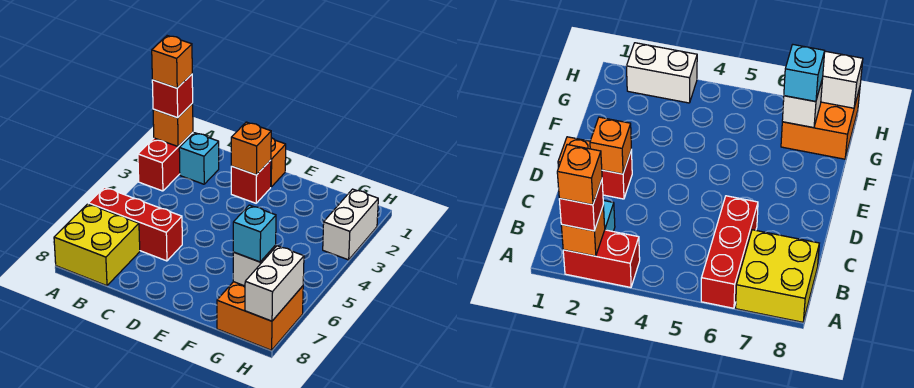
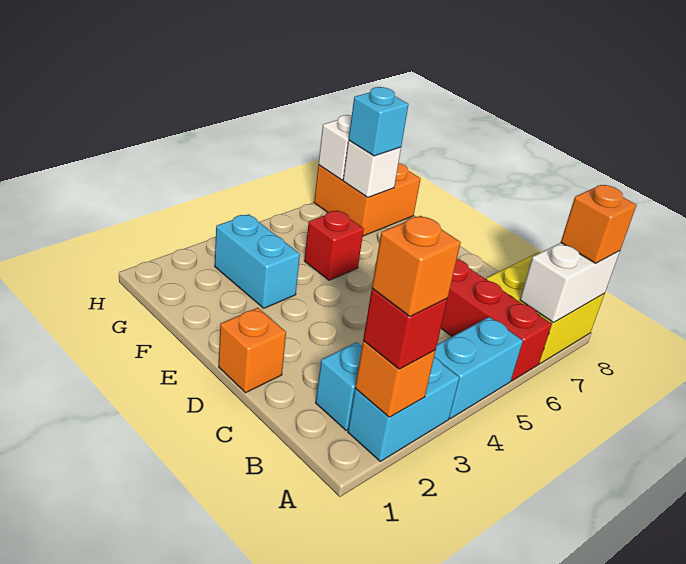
red 1x2 brick [138,132,193,191] -> cyan 1x2 brick [348,357,460,461]
none -> cyan 1x2 brick [434,317,523,419]
red 1x1 brick [231,160,271,203] -> red 1x1 brick moved to [304,211,364,280]
orange 1x1 brick [231,122,271,175] -> orange 1x1 brick moved to [561,185,637,263]
none -> cyan 1x2 brick [215,214,300,308]
white 1x2 brick [323,189,378,260] -> white 1x2 brick moved to [520,243,620,323]

